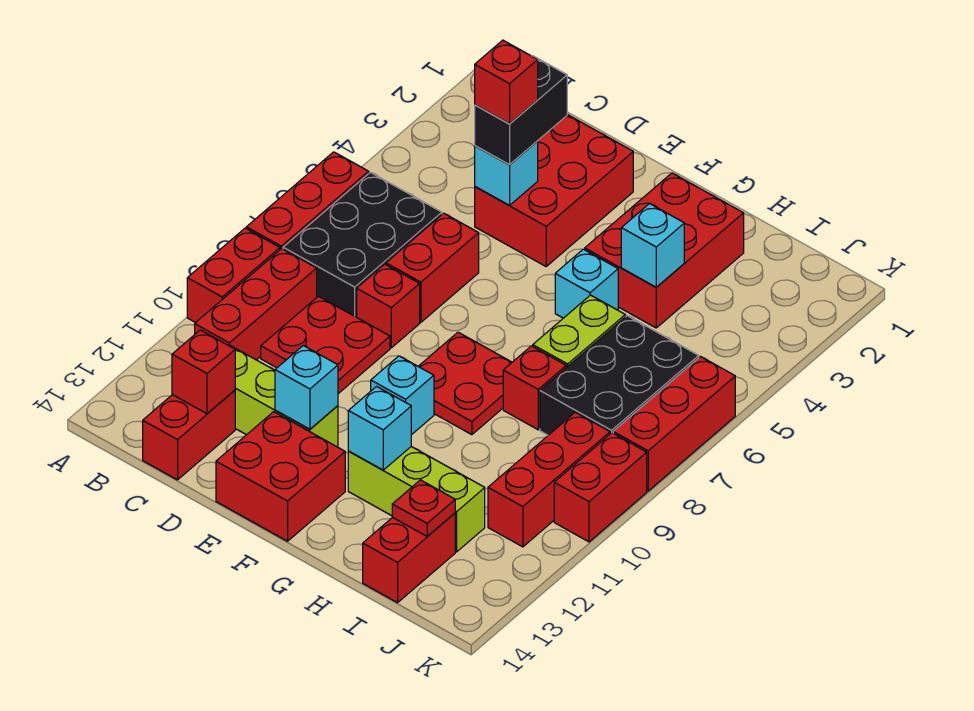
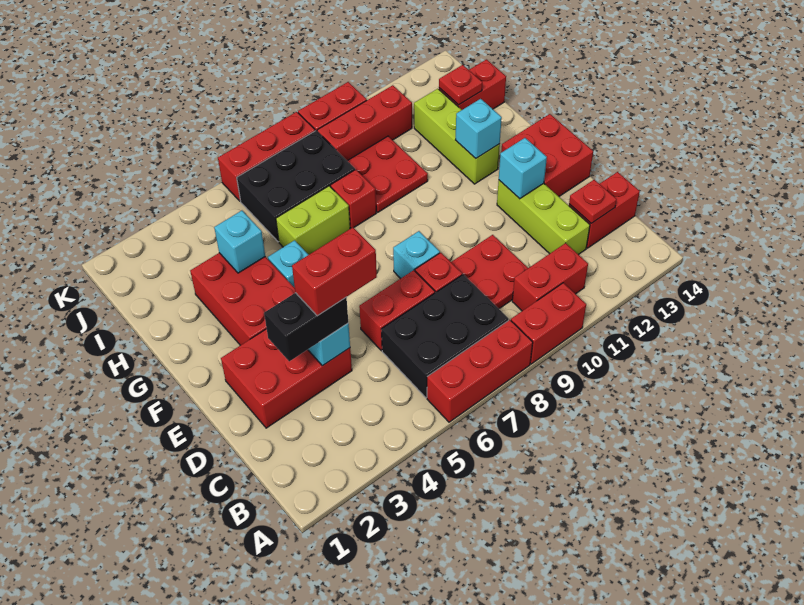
red 1x3 brick [195,249,317,360] -> red 1x2 brick [512,243,588,311]
red 1x1 brick [172,330,235,414] -> red 1x1 plate [569,180,617,223]
red 1x1 brick [475,40,538,124] -> red 1x2 brick [292,227,377,316]
red 2x2 plate [418,332,512,435] -> red 2x2 plate moved to [348,136,428,212]
cyan 1x1 brick [371,356,434,435] -> cyan 1x1 brick moved to [393,231,440,279]
red 2x3 brick [585,173,744,328] -> red 2x3 brick turned to [190,253,295,345]

